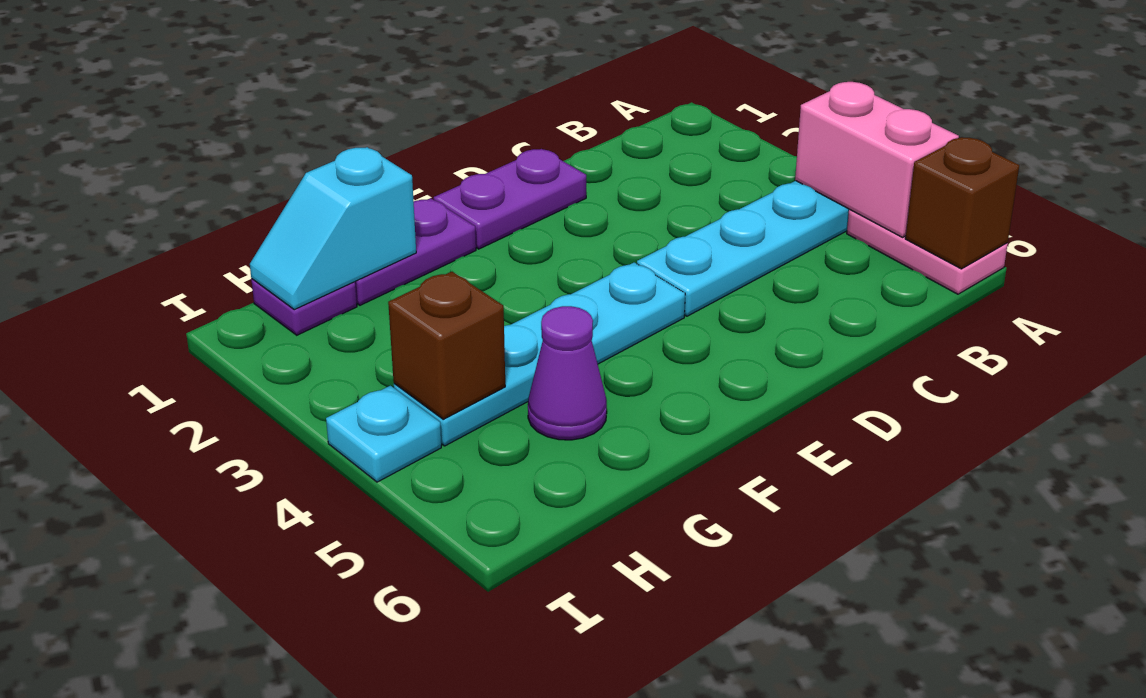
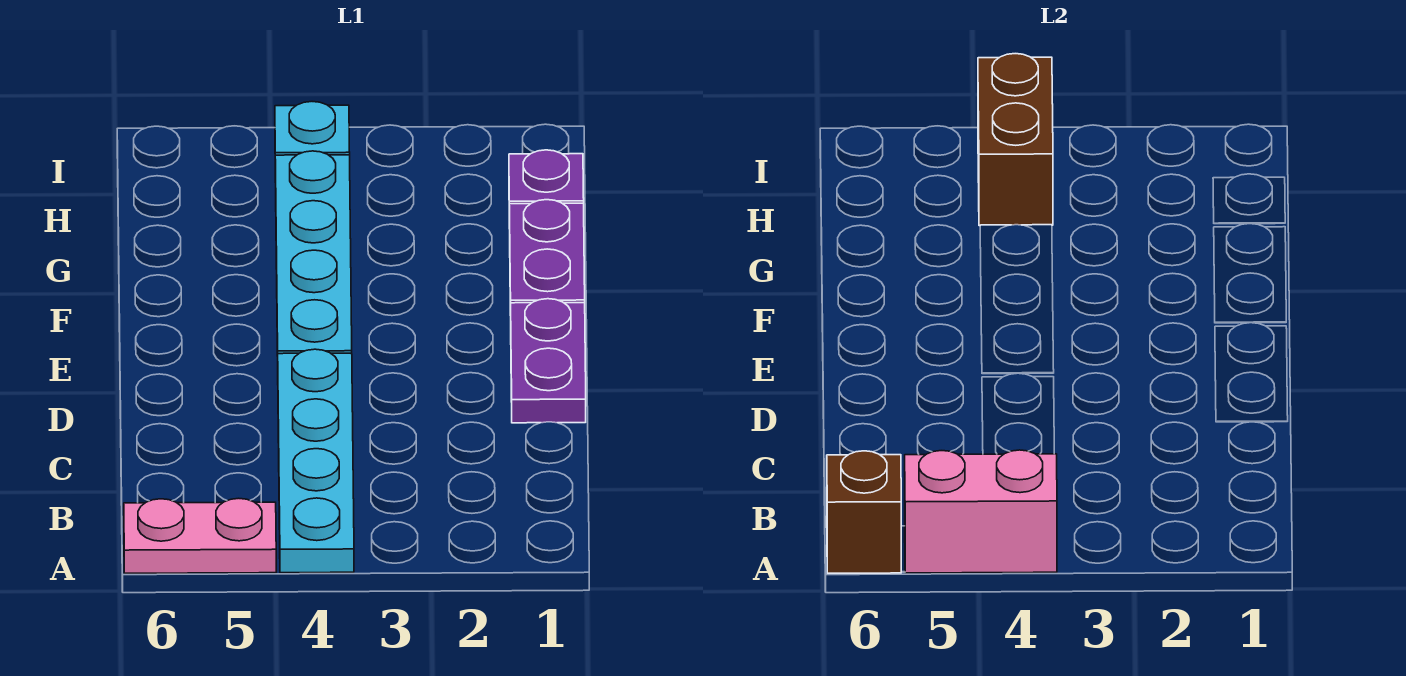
cyan 1x2 slope [250,147,416,310] -> none
purple 1x1 cone [528,306,607,440] -> none
brown 1x1 brick [388,272,505,419] -> brown 1x2 brick [978,54,1053,226]

